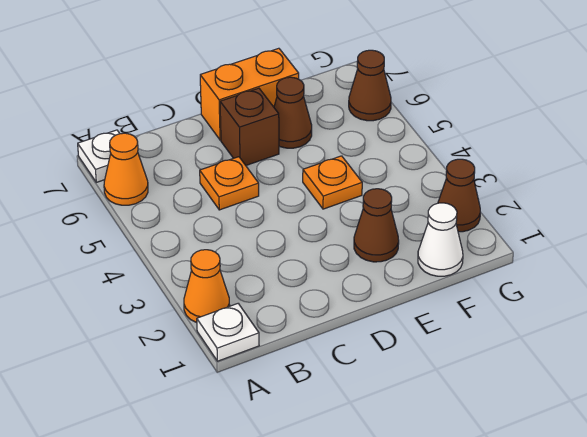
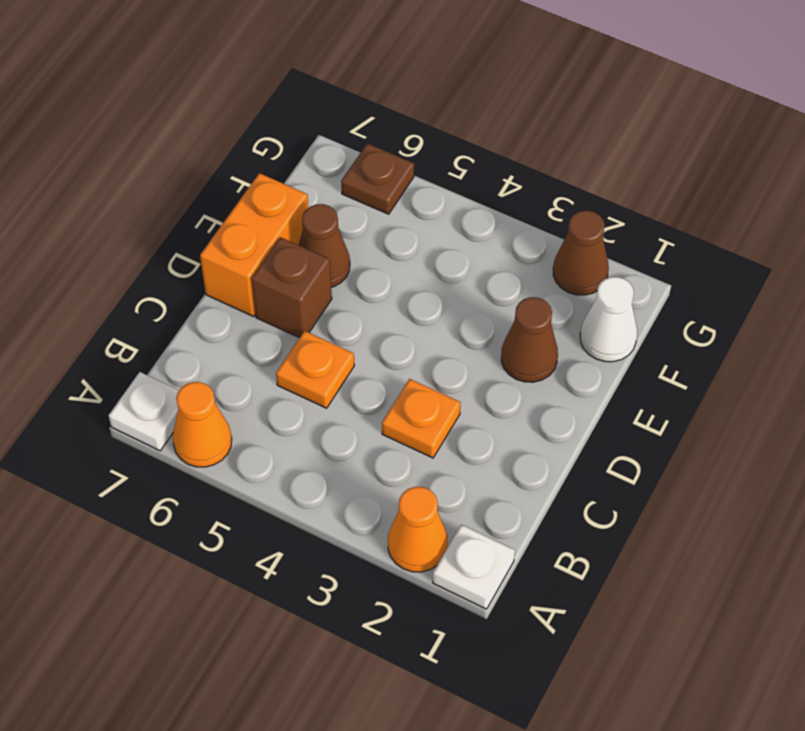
orange 1x1 plate [303,156,362,209] -> orange 1x1 plate moved to [382,379,461,458]
brown 1x1 cone [349,50,391,121] -> brown 1x1 plate [341,143,414,214]

